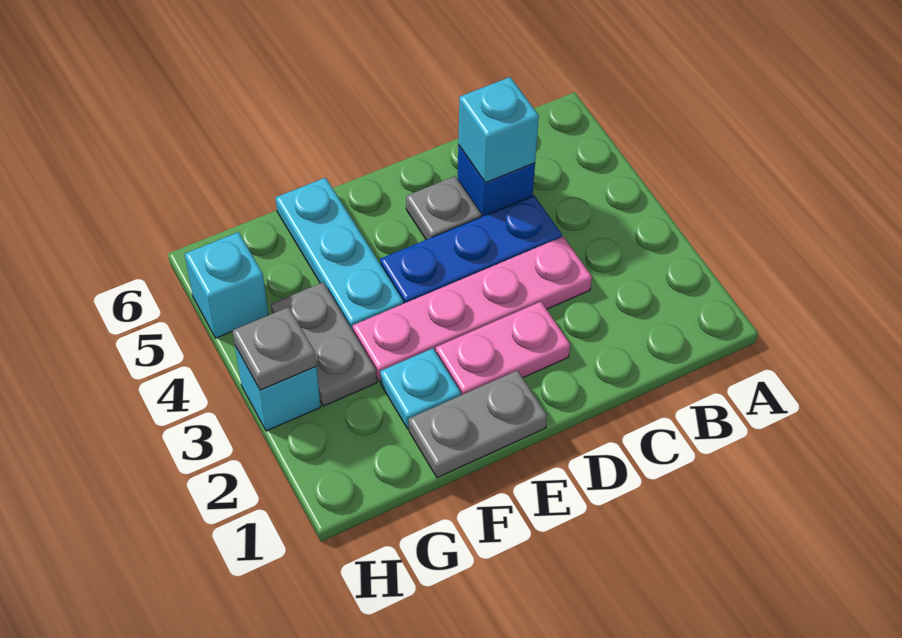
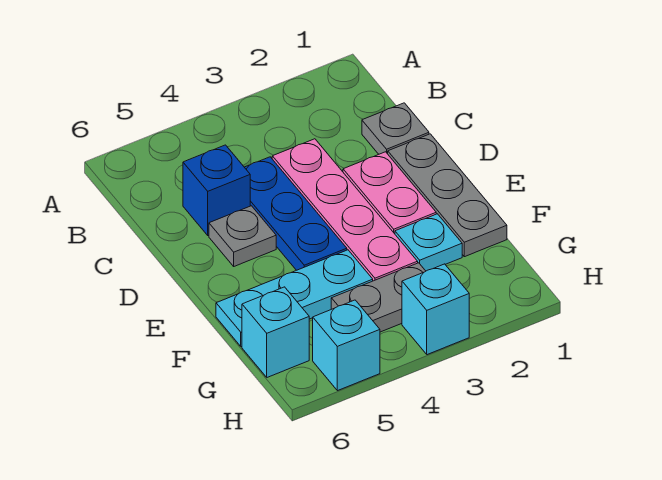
cyan 1x1 brick [458,77,539,183] -> cyan 1x1 brick moved to [242,287,309,377]
grey 1x2 plate [409,370,547,478] -> grey 1x3 plate [388,134,507,257]
grey 1x1 plate [233,307,317,390] -> grey 1x1 plate moved to [362,103,429,154]

